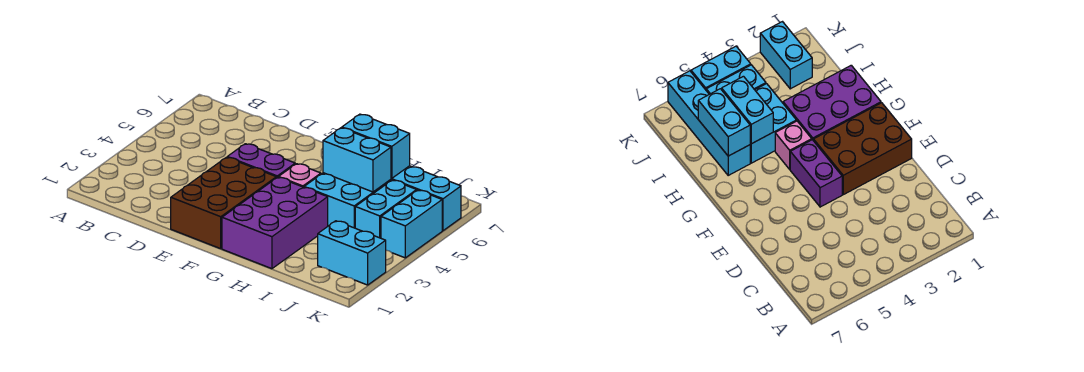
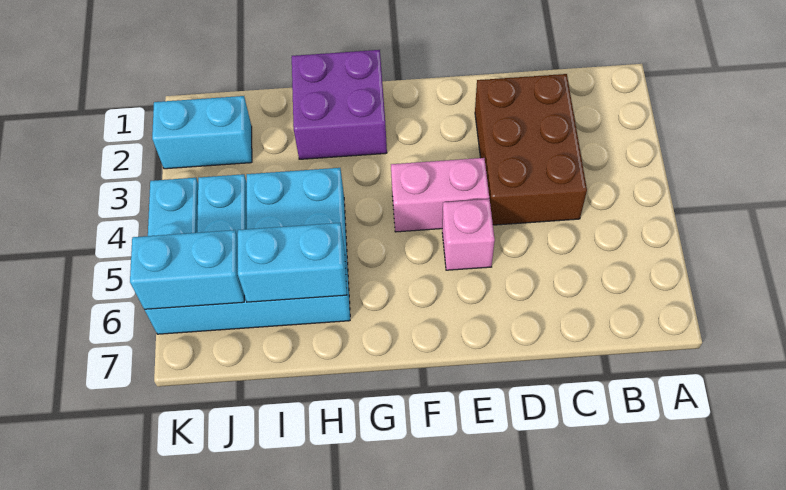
brown 2x3 brick [171,157,276,249] -> brown 2x3 brick moved to [475,74,587,225]
purple 1x2 brick [227,144,295,178] -> pink 1x2 brick [391,158,489,232]
purple 2x3 brick [222,177,328,269] -> purple 2x2 brick [292,50,387,159]
pink 1x1 brick [279,164,321,187] -> pink 1x1 brick moved to [442,199,495,270]
cyan 1x2 brick [323,128,391,192] -> cyan 1x2 brick moved to [130,230,244,310]

